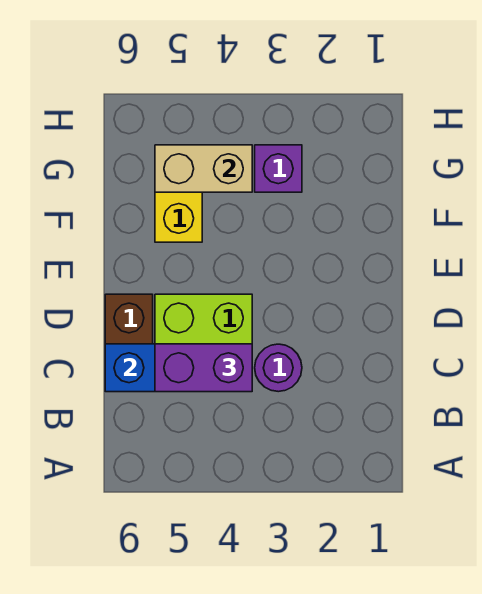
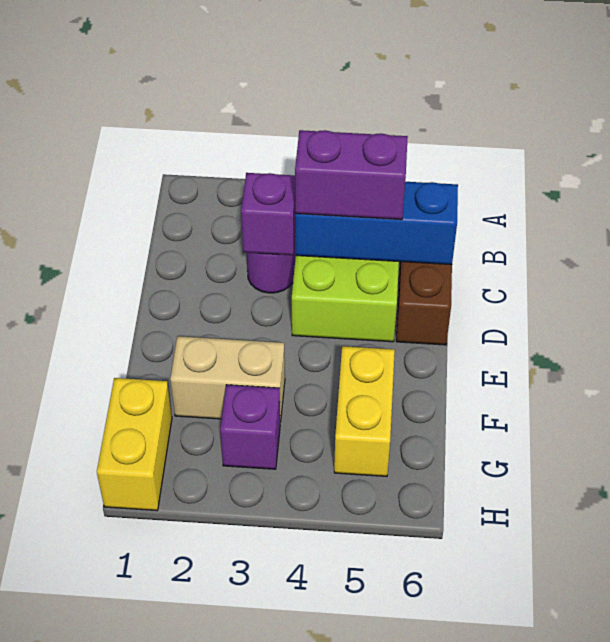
none -> purple 1x1 brick [241,173,296,255]
none -> yellow 1x2 brick [97,378,172,511]
tan 1x2 brick [155,145,252,192] -> tan 1x2 brick moved to [170,336,285,422]

